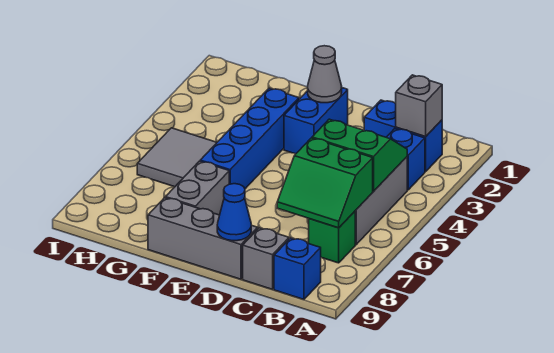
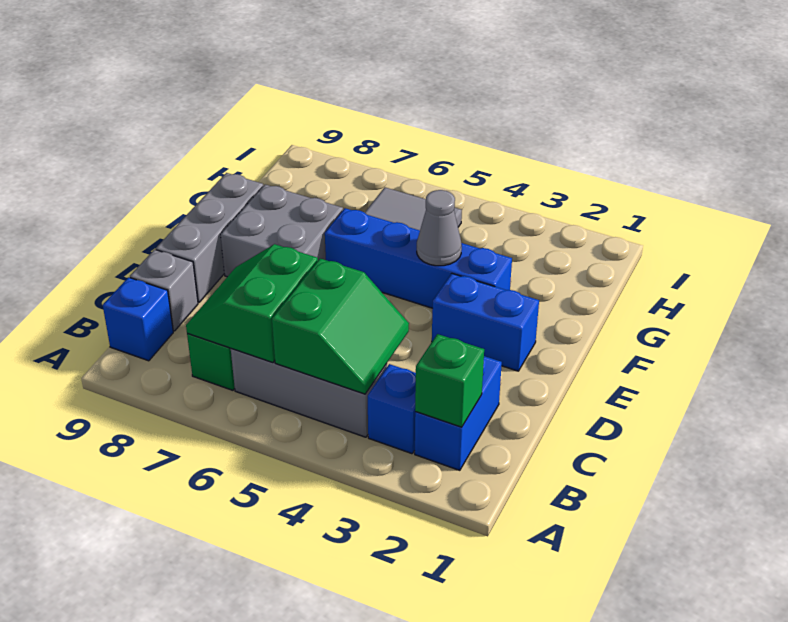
grey 1x1 brick [396,75,442,137] -> green 1x1 brick [415,334,484,427]
blue 1x1 cone [217,184,251,241] -> none
grey 1x1 cone [308,46,342,103] -> grey 1x1 cone moved to [417,190,462,266]
grey 1x2 brick [166,161,229,215] -> grey 2x2 brick [221,184,343,277]

